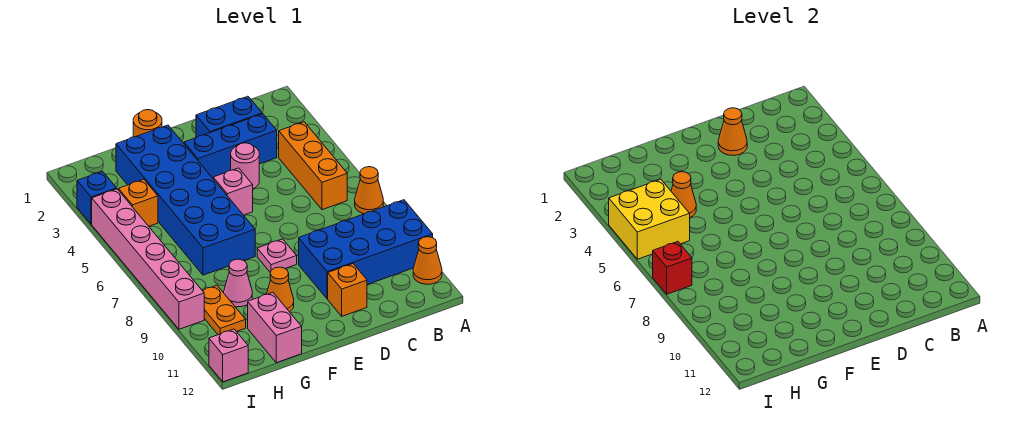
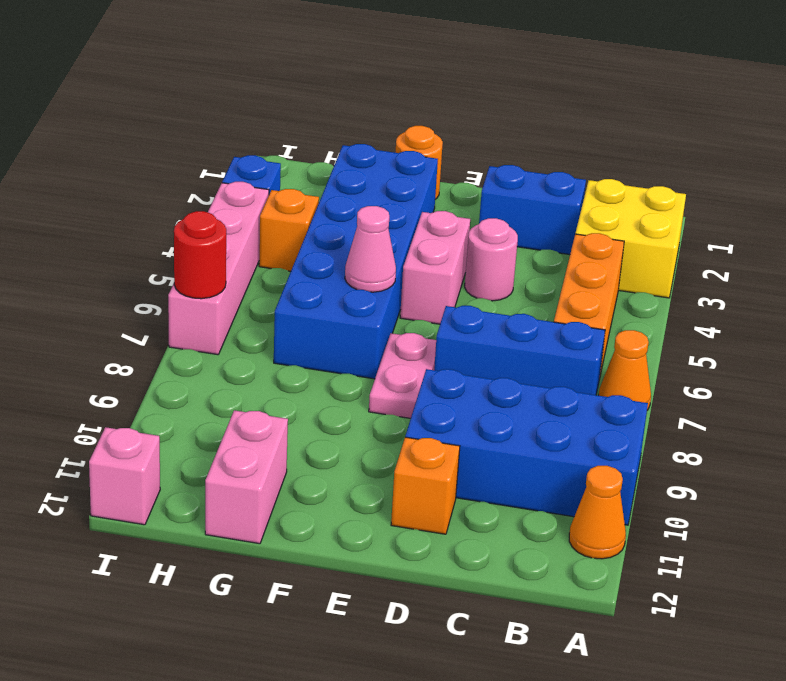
blue 1x3 brick [184,114,277,178] -> blue 1x3 brick moved to [434,306,605,395]
orange 1x1 cone [718,108,747,155] -> none
pink 1x1 brick [213,168,253,215] -> pink 1x2 brick [400,211,470,324]
pink 1x1 plate [257,239,297,272] -> pink 1x2 plate [369,333,436,418]
orange 1x1 cone [267,267,294,312] -> none
orange 1x1 cone [671,172,696,217] -> none
pink 1x1 cone [224,259,252,307] -> pink 1x1 cone moved to [345,206,396,292]
yellow 2x2 brick [609,179,690,259] -> yellow 2x2 brick moved to [575,179,686,298]
orange 1x2 plate [202,285,246,335] -> none
pink 1x6 brick [92,189,204,329] -> pink 1x4 brick [168,182,269,355]
red 1x1 brick [653,242,692,294] -> red 1x1 round brick [174,211,226,299]

